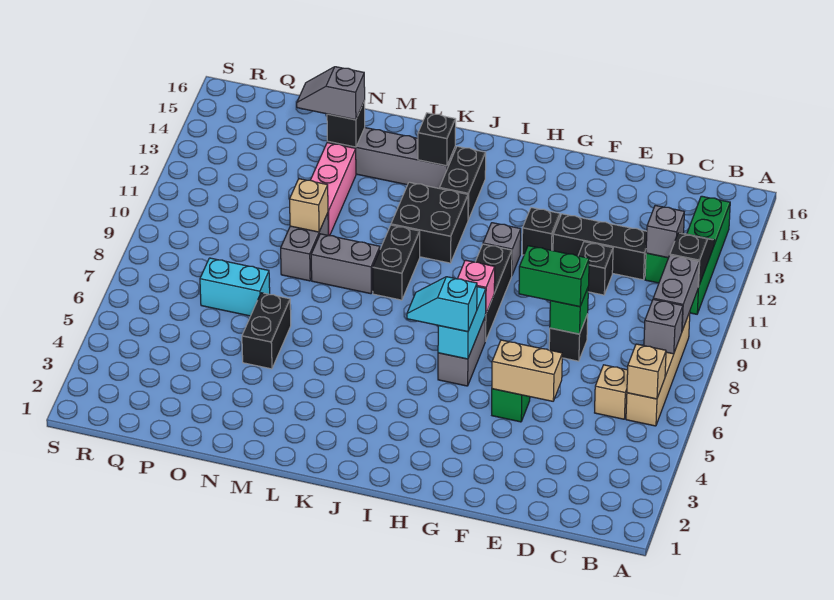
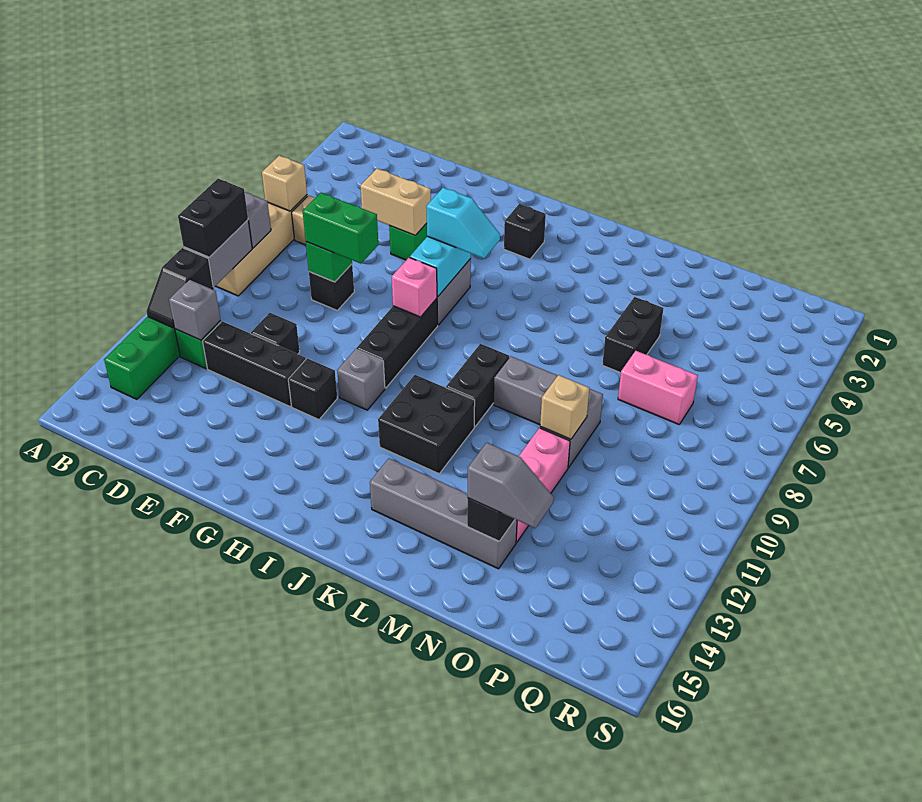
black 1x2 brick [440,146,486,220] -> black 1x2 brick moved to [178,179,248,257]
black 1x1 brick [418,113,456,166] -> black 1x1 brick moved to [504,204,546,259]
cyan 1x2 brick [200,258,270,316] -> pink 1x2 brick [618,351,698,424]

